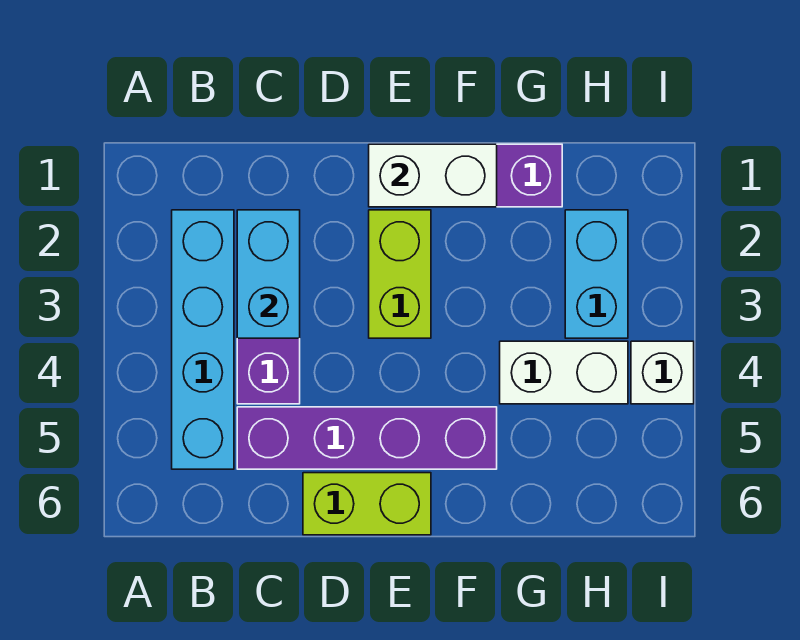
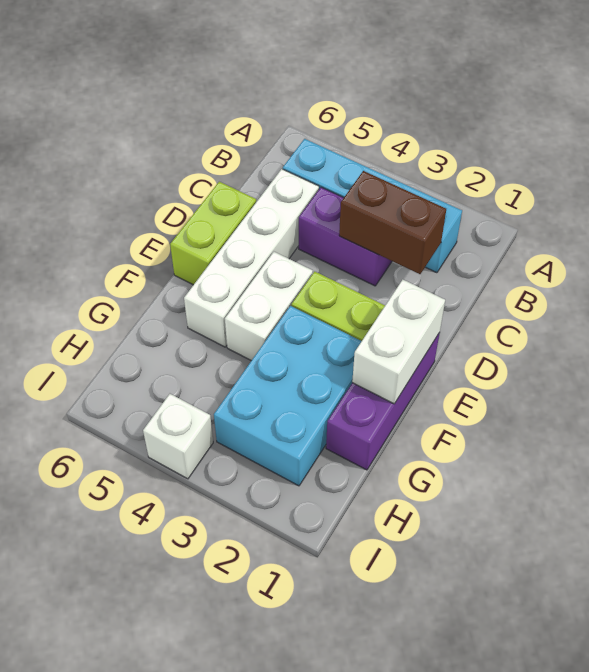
cyan 1x2 brick [237,210,300,338] -> brown 1x2 brick [339,171,446,274]
purple 1x4 brick [237,407,497,469] -> white 1x4 brick [184,169,319,347]
white 1x2 brick [500,341,628,404] -> white 1x2 brick moved to [225,252,313,361]
cyan 1x2 brick [565,210,628,338] -> cyan 2x3 brick [214,306,362,486]

